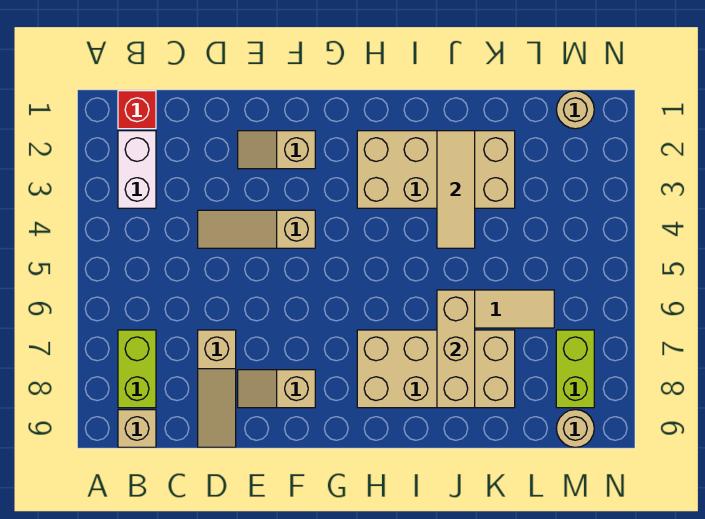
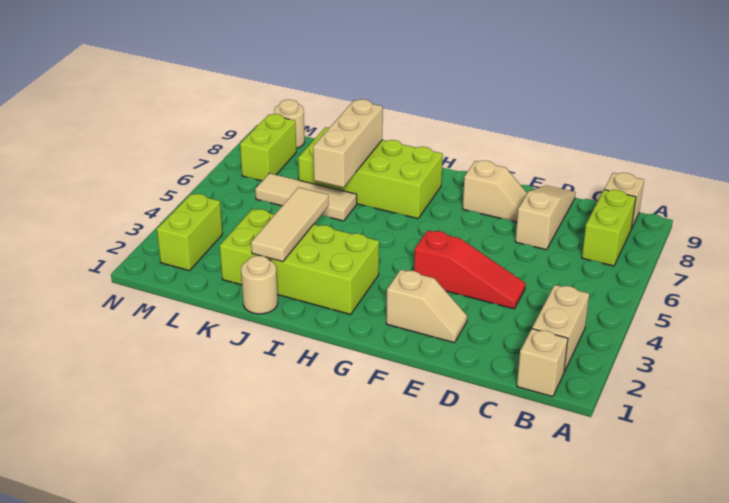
red 1x1 brick [118,91,156,129] -> tan 1x1 brick [517,329,568,397]
white 1x2 brick [118,131,156,208] -> tan 1x2 brick [532,285,589,372]
tan 1x3 slope [198,210,315,248] -> red 1x3 slope [414,230,526,309]
tan 2x4 brick [357,131,515,208] -> lime 2x4 brick [220,209,379,314]
tan 2x4 brick [357,330,515,408] -> lime 2x4 brick [298,127,443,219]
tan 1x1 round brick [556,91,594,129] -> tan 1x1 round brick moved to [241,256,278,314]
none -> lime 1x2 brick [157,194,222,271]

